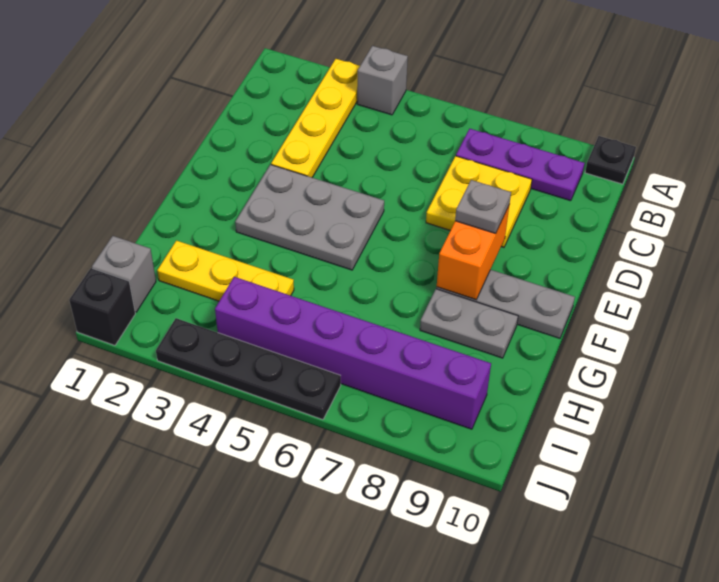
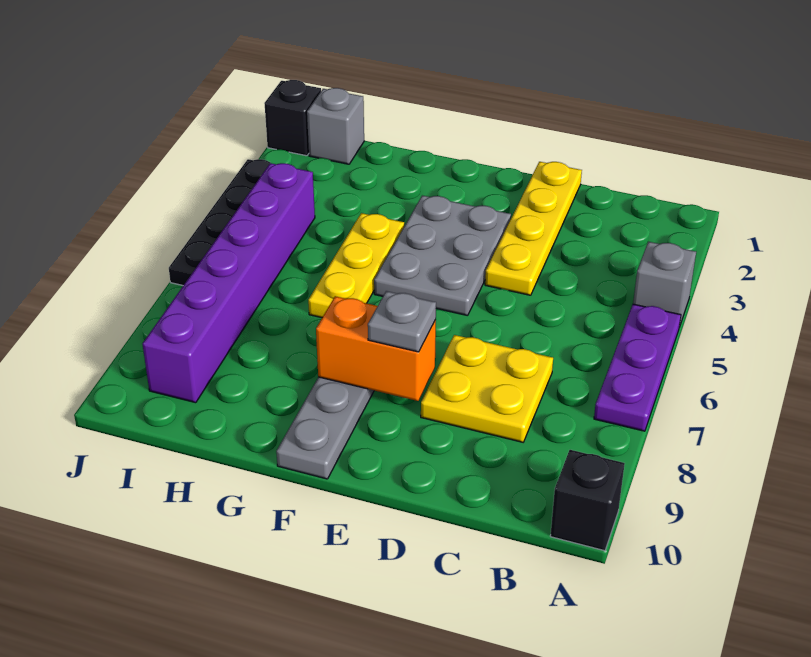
yellow 1x4 plate [271,59,360,177] -> yellow 1x4 plate turned to [485,162,582,295]
black 1x1 plate [585,136,636,184] -> black 1x1 brick [550,450,625,551]
purple 1x3 plate [456,129,584,201] -> purple 1x3 plate moved to [594,304,681,431]
grey 1x2 plate [420,289,518,358] -> none
yellow 1x3 plate [157,241,294,301] -> yellow 1x3 plate moved to [308,213,404,318]

